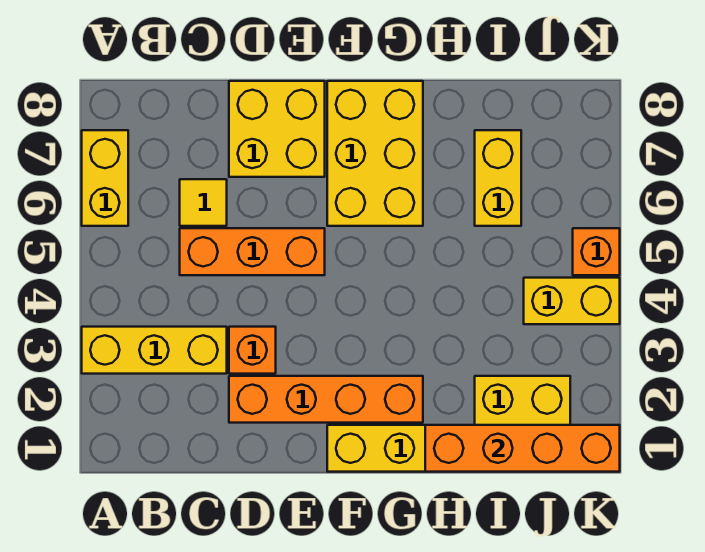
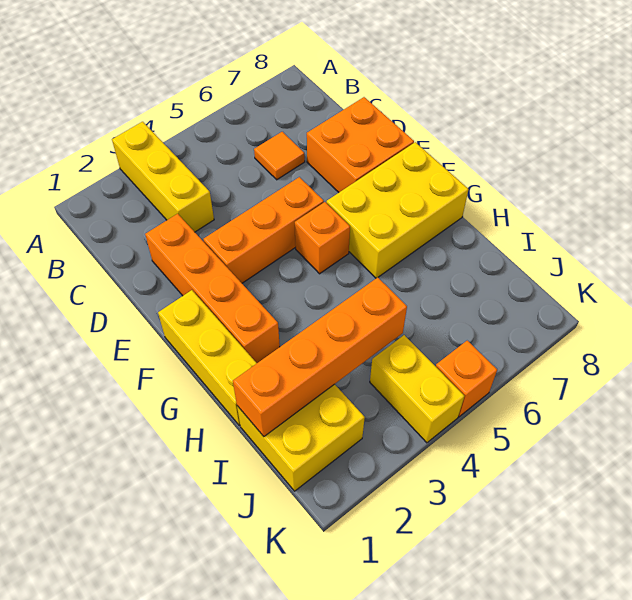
yellow 1x2 brick [82,130,128,226] -> none
orange 1x3 brick [180,228,325,275] -> orange 1x3 brick turned to [204,177,324,283]
yellow 1x1 tile [180,179,227,226] -> orange 1x1 tile [254,132,305,180]
orange 1x1 brick [229,327,276,374] -> orange 1x1 brick moved to [295,202,350,274]
yellow 2x2 brick [229,81,325,177] -> orange 2x2 brick [307,97,414,192]
orange 1x4 brick [425,425,620,472] -> orange 1x4 brick turned to [233,278,407,436]
yellow 1x2 brick [475,130,521,226] -> none

